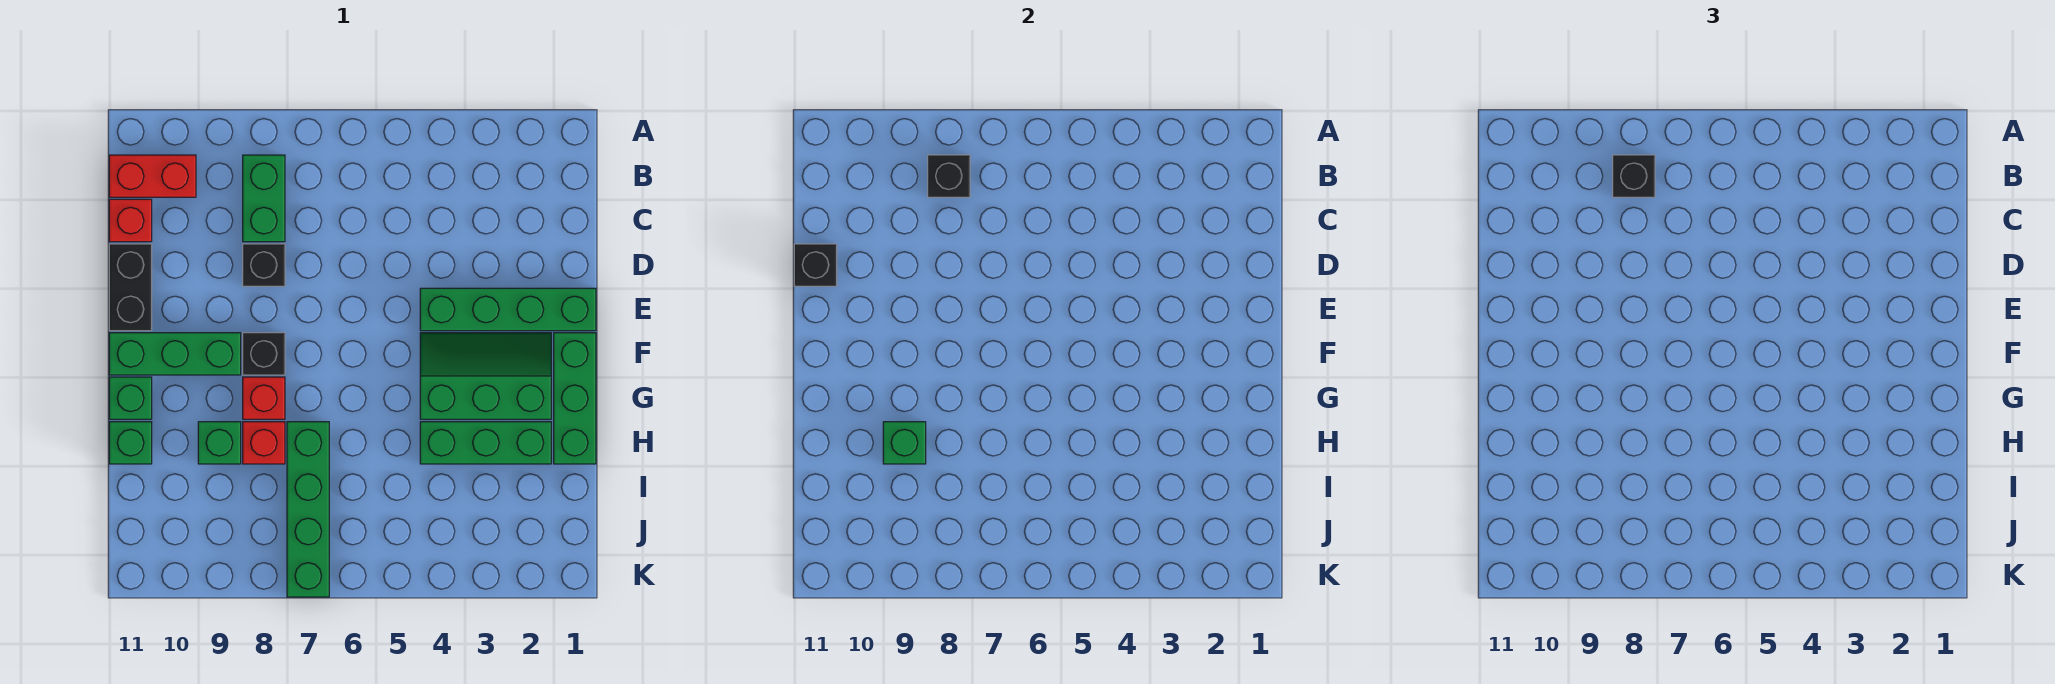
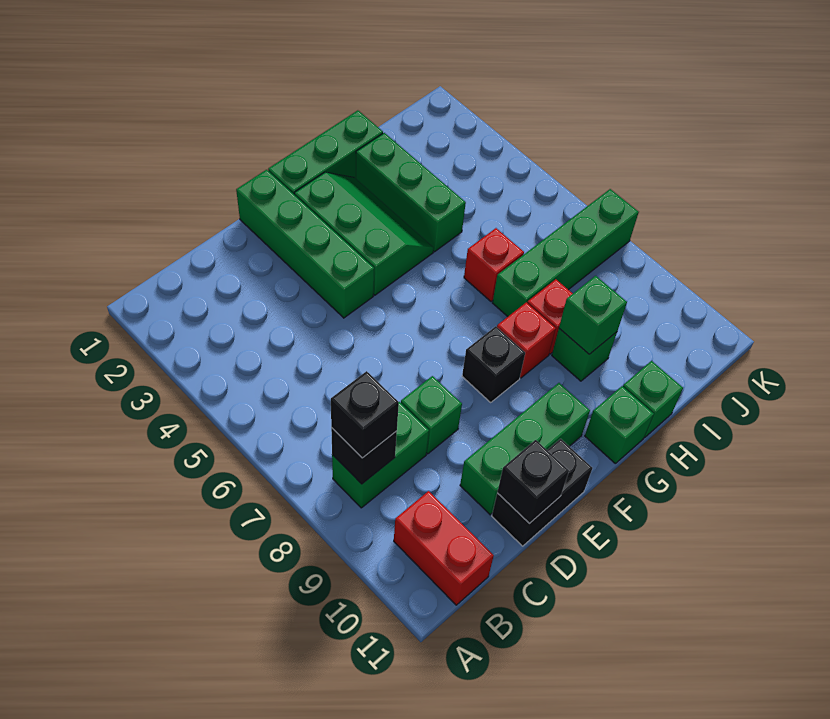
red 1x1 brick [109,199,152,242] -> red 1x1 brick moved to [464,228,524,302]
black 1x1 brick [243,244,285,286] -> green 1x1 brick [401,376,462,454]
green 2x3 slope [420,333,551,419] -> green 2x3 slope turned to [294,172,434,295]
green 1x3 brick [109,333,241,375] -> green 1x3 brick turned to [460,383,590,515]

